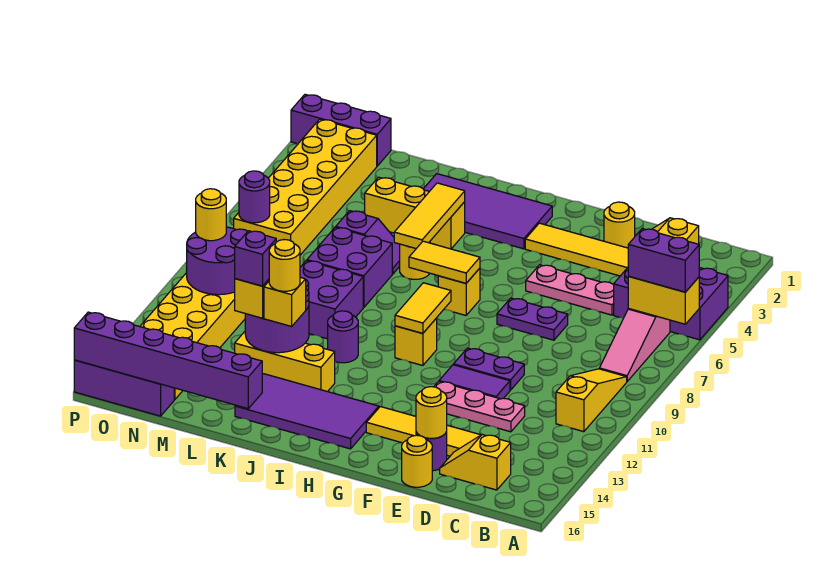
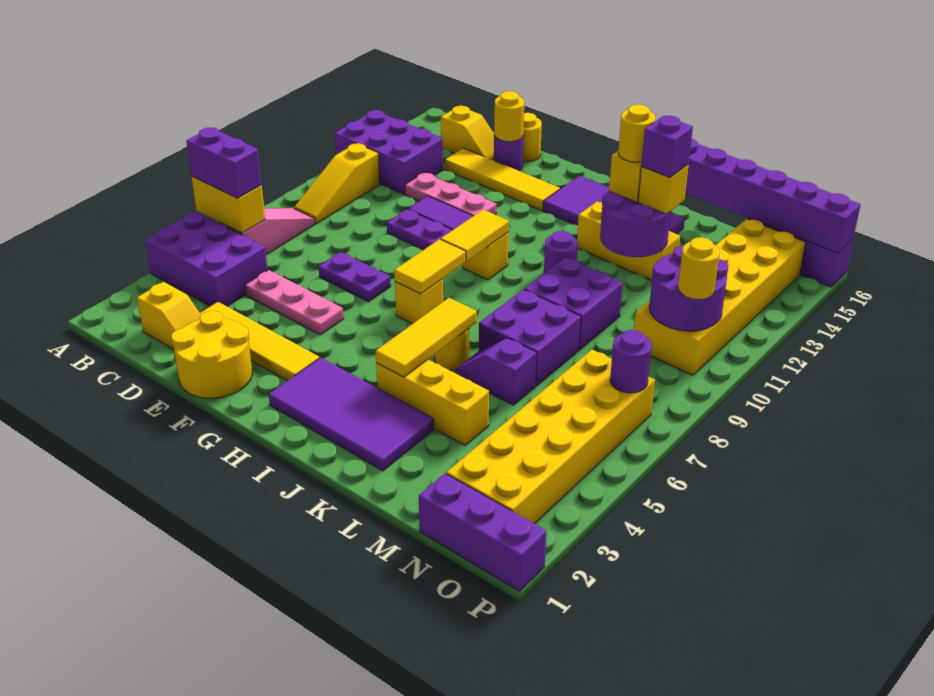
none -> purple 2x3 brick [335,110,443,194]
yellow 1x1 round brick [604,202,635,248] -> yellow 2x2 round brick [171,311,252,398]
yellow 1x2 tile [409,241,480,283] -> yellow 1x2 tile turned to [394,239,466,294]

